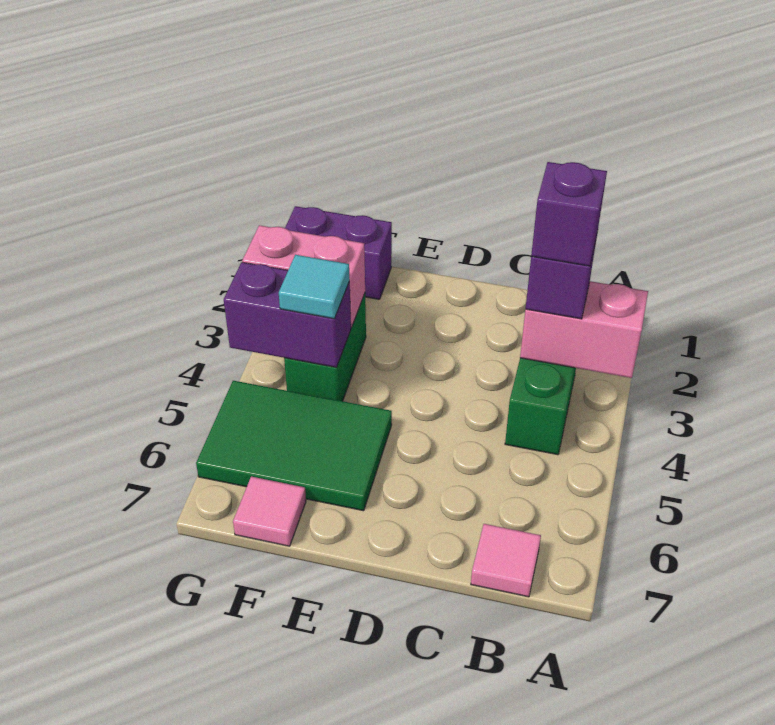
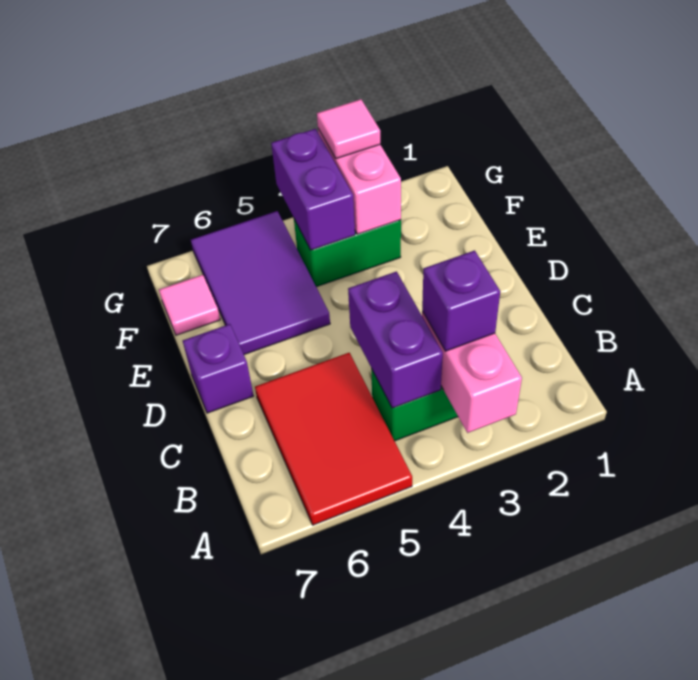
none -> red 2x3 tile [255,353,412,525]
purple 1x1 brick [531,162,607,266] -> purple 1x1 brick moved to [183,324,253,413]
pink 1x1 tile [471,524,541,597] -> pink 1x1 tile moved to [317,99,380,159]
green 2x3 tile [196,381,392,511] -> purple 2x3 tile [191,211,330,355]
purple 1x2 brick [285,206,392,299] -> purple 1x2 brick moved to [348,272,443,408]
cyan 1x1 tile [279,255,350,319] -> none

